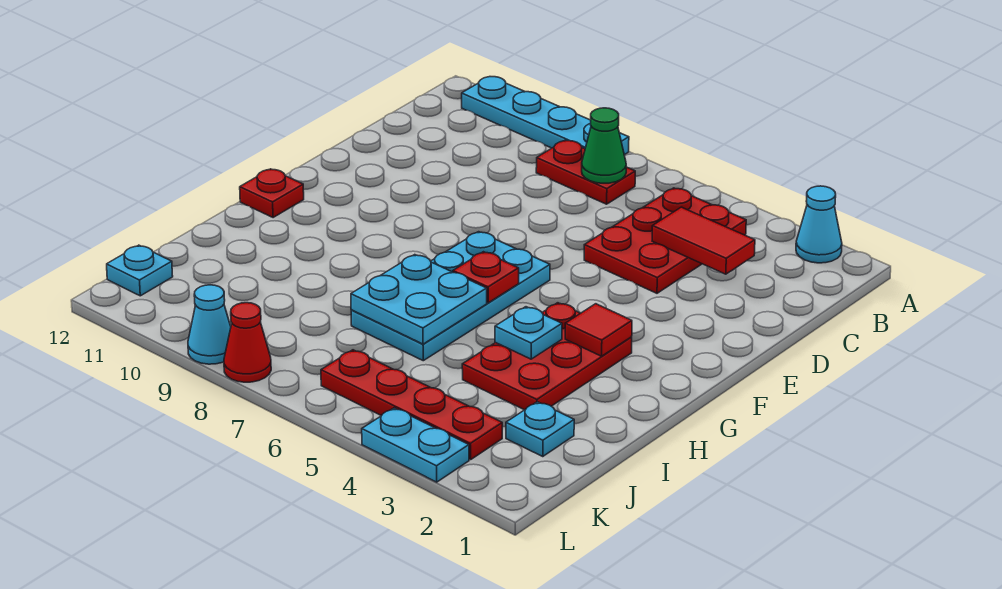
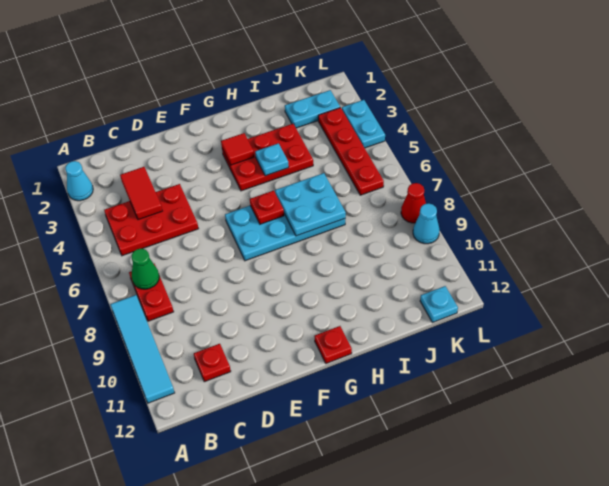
cyan 1x4 plate [462,77,629,155] -> cyan 1x4 tile [110,295,175,403]
none -> red 1x1 plate [194,344,231,382]
cyan 1x1 plate [506,402,574,456] -> cyan 1x2 plate [285,90,340,128]

